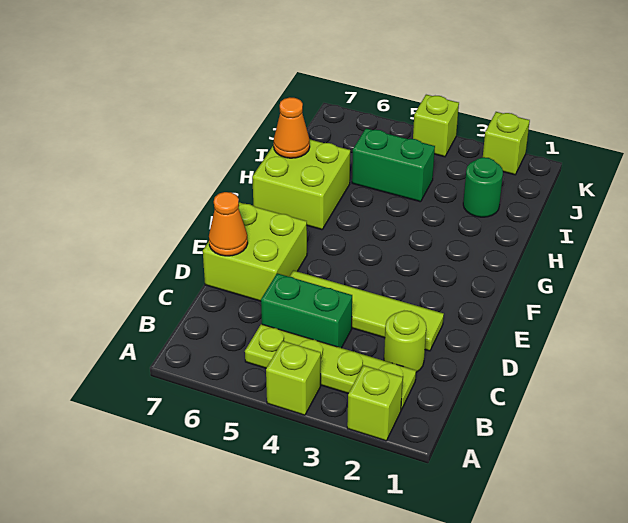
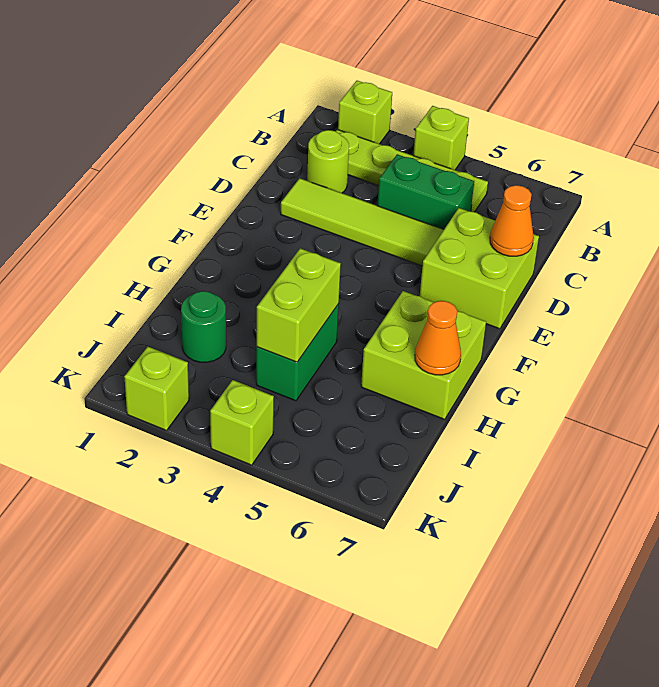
none -> lime 1x2 brick [257,248,341,362]
green 1x2 brick [352,128,435,202] -> green 1x2 brick turned to [256,304,339,401]

